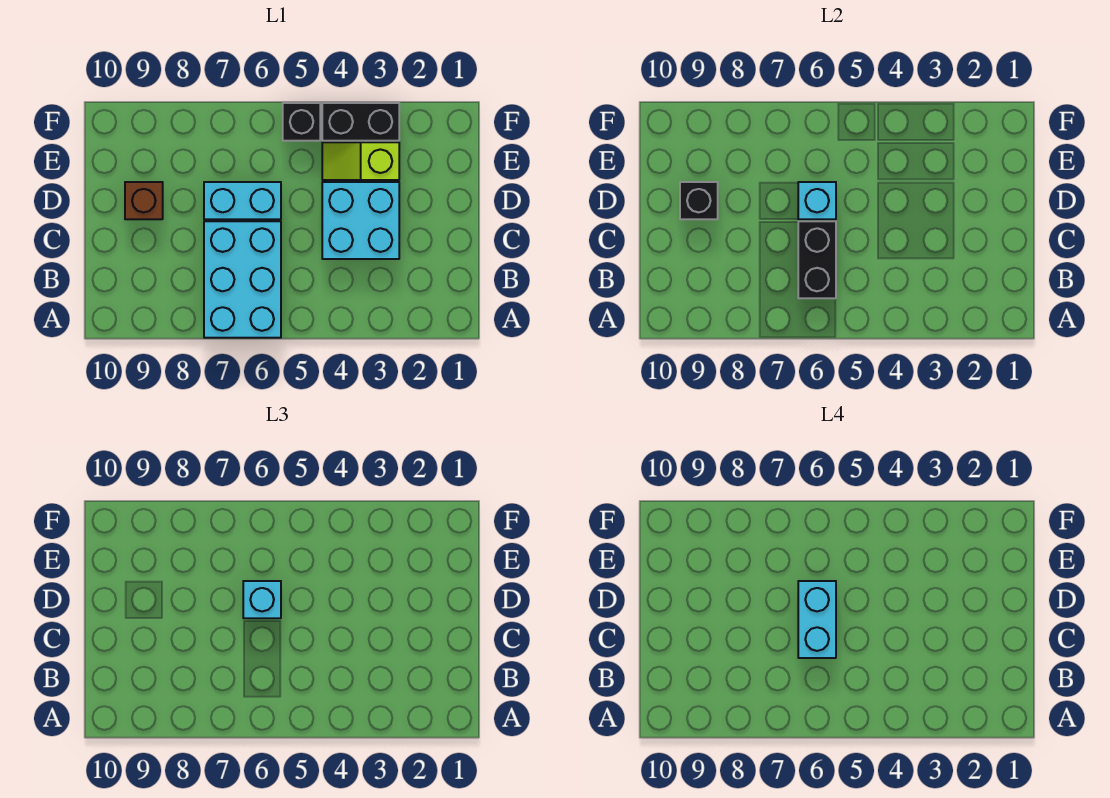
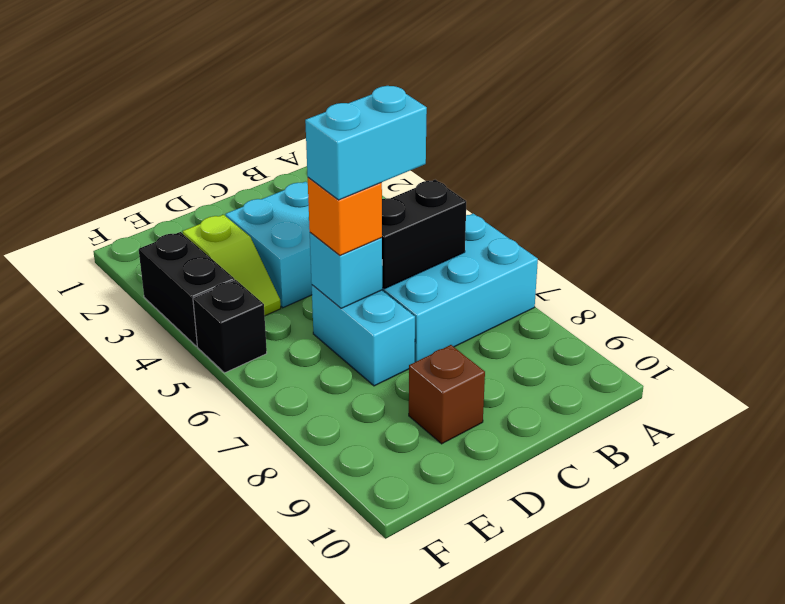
cyan 1x1 brick [243,581,281,618] -> orange 1x1 brick [308,178,382,255]
black 1x1 brick [680,182,718,219] -> none

